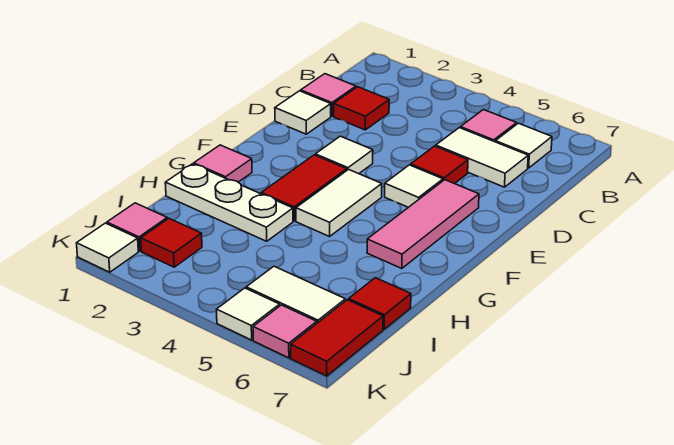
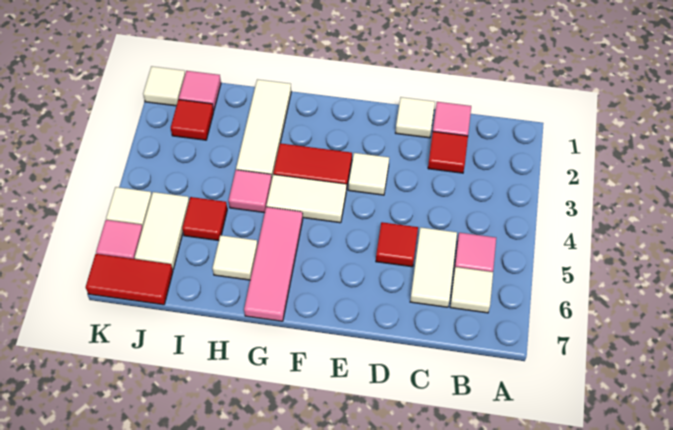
white 1x1 tile [385,165,443,207] -> white 1x1 tile moved to [213,235,258,280]
pink 1x3 tile [367,180,479,268] -> pink 1x3 tile turned to [244,207,303,321]
pink 1x1 tile [194,145,252,182] -> pink 1x1 tile moved to [228,170,272,213]
white 1x3 plate [165,164,293,241] -> white 1x3 tile [236,79,291,177]
red 1x1 tile [349,278,411,329] -> red 1x1 tile moved to [182,197,227,241]

